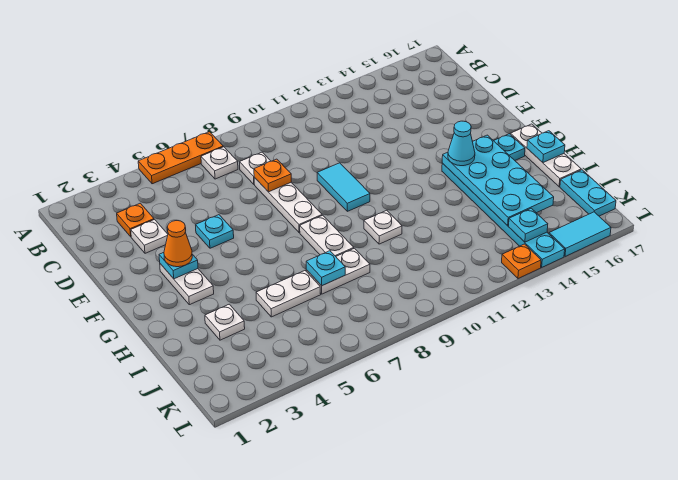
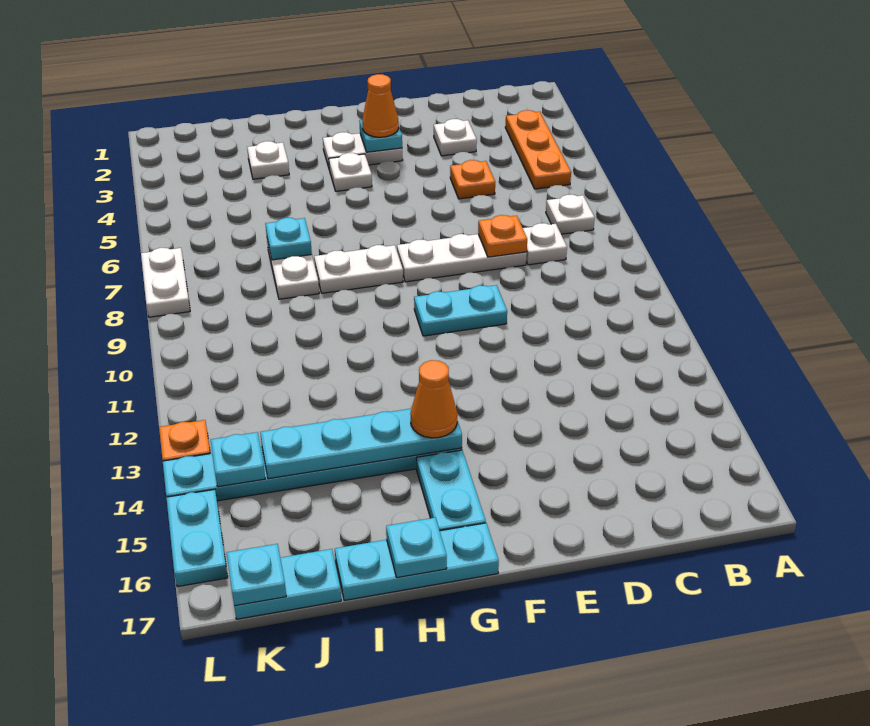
orange 1x3 plate [138,132,223,184] -> orange 1x3 plate moved to [505,110,571,189]
orange 1x1 plate [117,203,154,237] -> orange 1x1 plate moved to [450,160,495,199]
cyan 1x1 plate [196,215,234,248] -> cyan 1x1 plate moved to [227,544,286,606]
cyan 1x2 tile [317,163,370,211] -> cyan 1x2 plate [414,285,507,336]
cyan 2x4 plate [442,135,554,226] -> cyan 1x4 plate [260,409,462,479]
cyan 1x1 cone [448,121,475,166] -> orange 1x1 cone [410,360,457,438]
white 1x3 plate [510,124,581,187] -> cyan 1x3 plate [335,523,499,601]
white 1x1 plate [364,210,402,244] -> white 1x1 plate moved to [329,153,372,191]
white 1x2 plate [256,271,321,317] -> white 1x2 plate moved to [141,248,190,317]
cyan 1x2 tile [549,212,611,257] -> cyan 1x2 plate [166,489,228,587]

